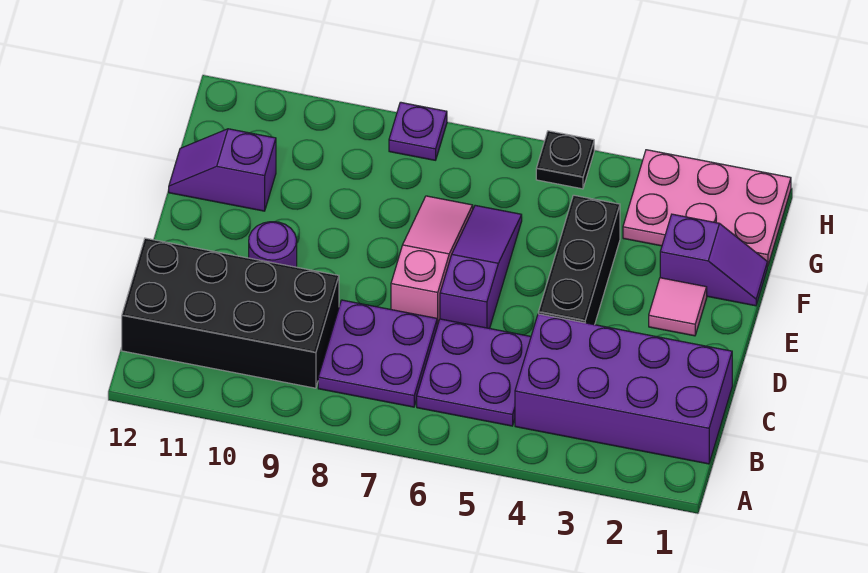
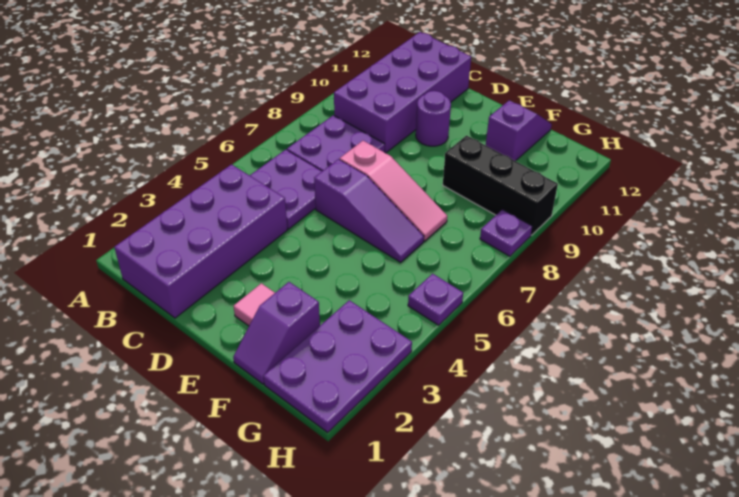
black 2x4 brick [122,238,339,388] -> purple 2x4 brick [334,32,471,153]
black 1x3 brick [538,195,620,325] -> black 1x3 brick moved to [443,136,558,235]
pink 2x3 plate [623,150,791,266] -> purple 2x3 plate [263,300,412,433]
black 1x1 plate [536,131,594,189] -> purple 1x1 plate [408,274,463,325]

